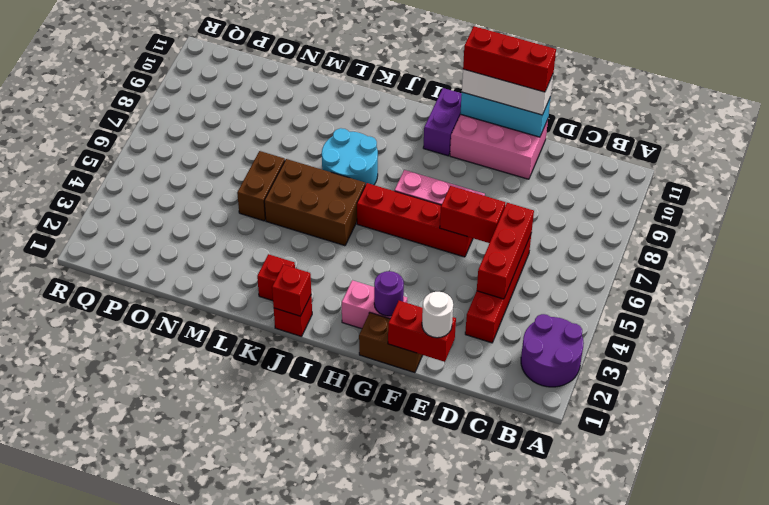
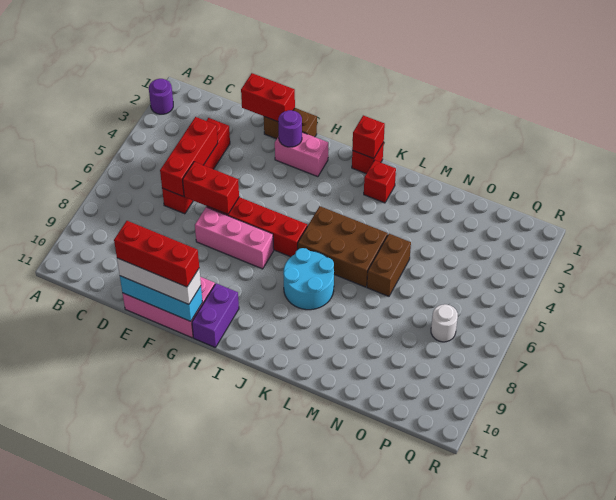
purple 2x2 round brick [521,314,584,387] -> purple 1x1 round brick [149,79,173,114]
white 1x1 round brick [422,292,453,338] -> white 1x1 round brick moved to [431,304,458,342]

